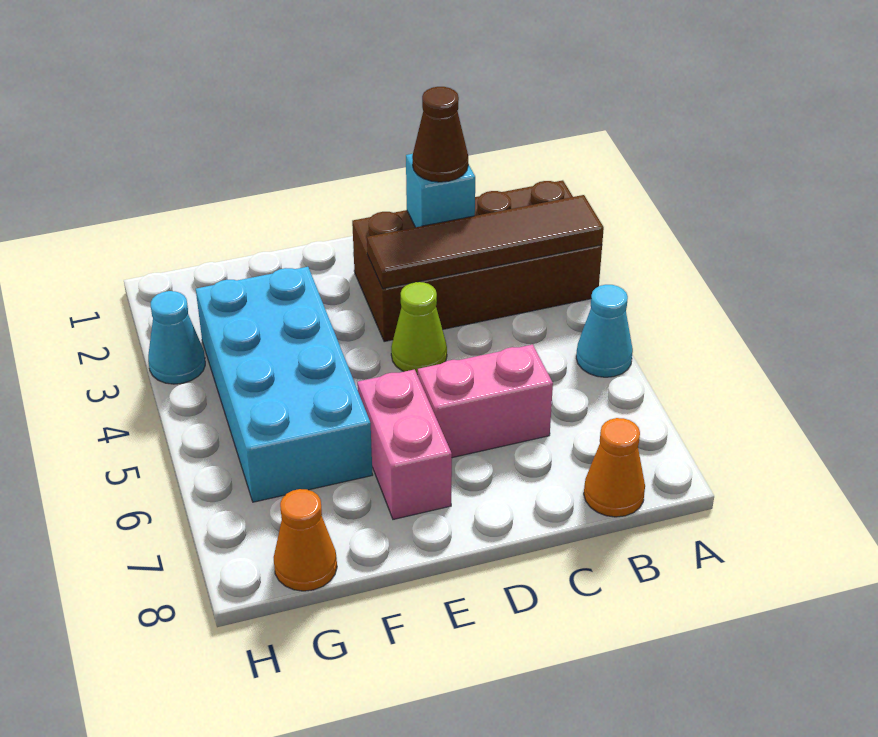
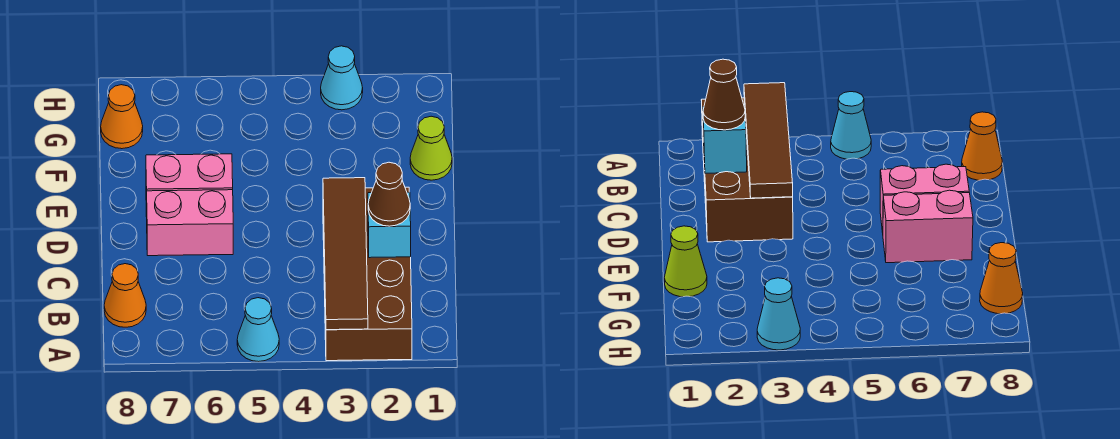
pink 1x2 brick [418,344,553,458] -> pink 1x2 brick turned to [147,190,233,256]
lime 1x1 cone [391,282,447,375] -> lime 1x1 cone moved to [410,116,452,180]
cyan 2x4 brick [196,267,373,502] -> none

